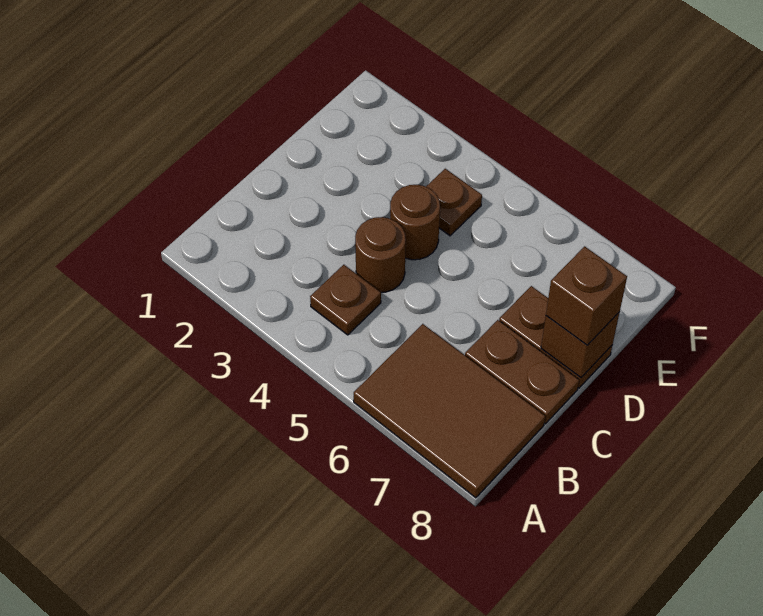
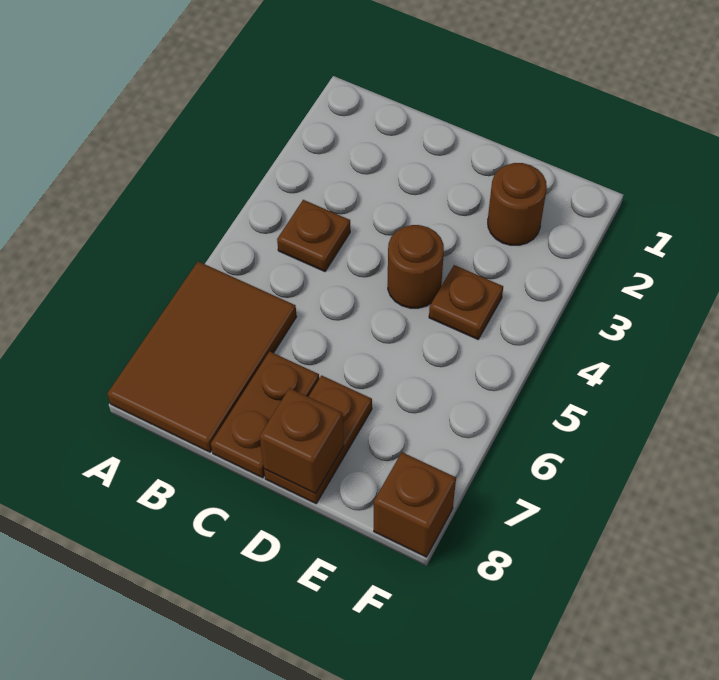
brown 1x1 round brick [355,217,406,292] -> brown 1x1 round brick moved to [488,163,547,245]
brown 1x1 brick [546,246,627,345] -> brown 1x1 brick moved to [374,452,456,557]

